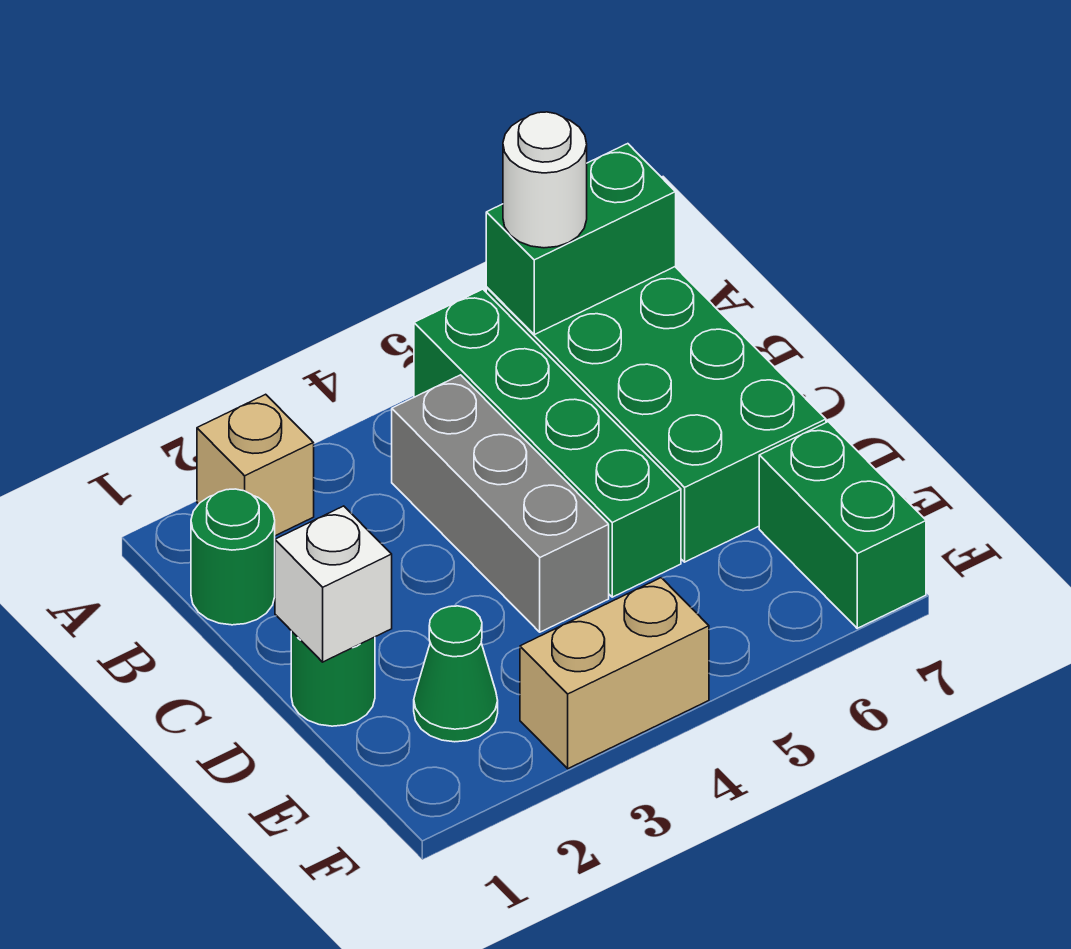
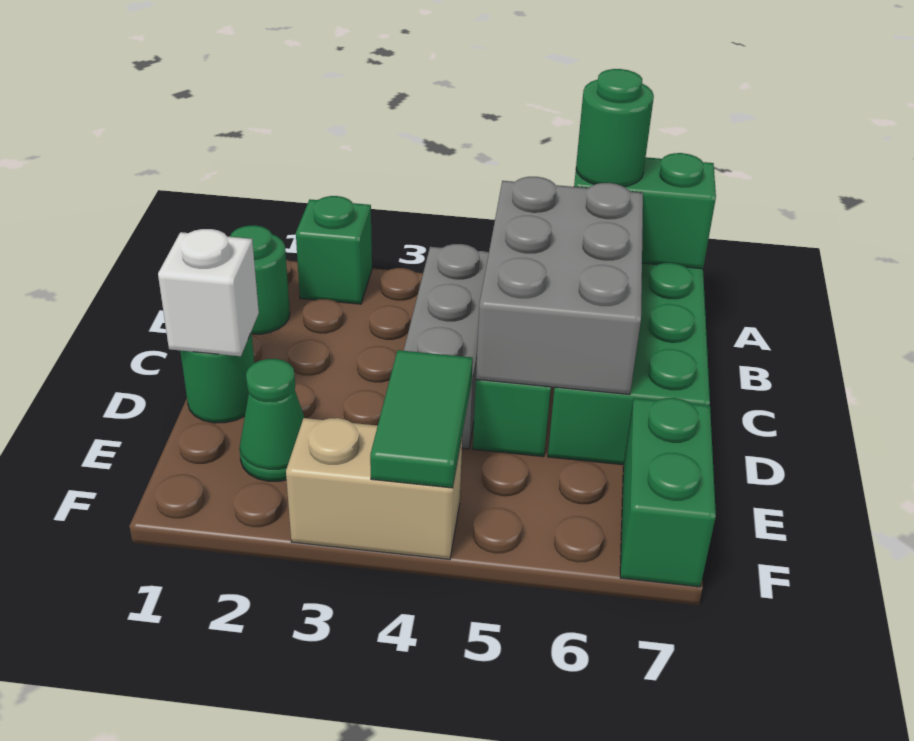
tan 1x1 brick [197,394,314,536] -> green 1x1 brick [296,196,372,304]
white 1x1 round brick [503,112,587,248] -> green 1x1 round brick [576,69,654,187]
none -> grey 2x3 brick [476,177,643,394]
none -> green 1x2 tile [370,350,473,488]

